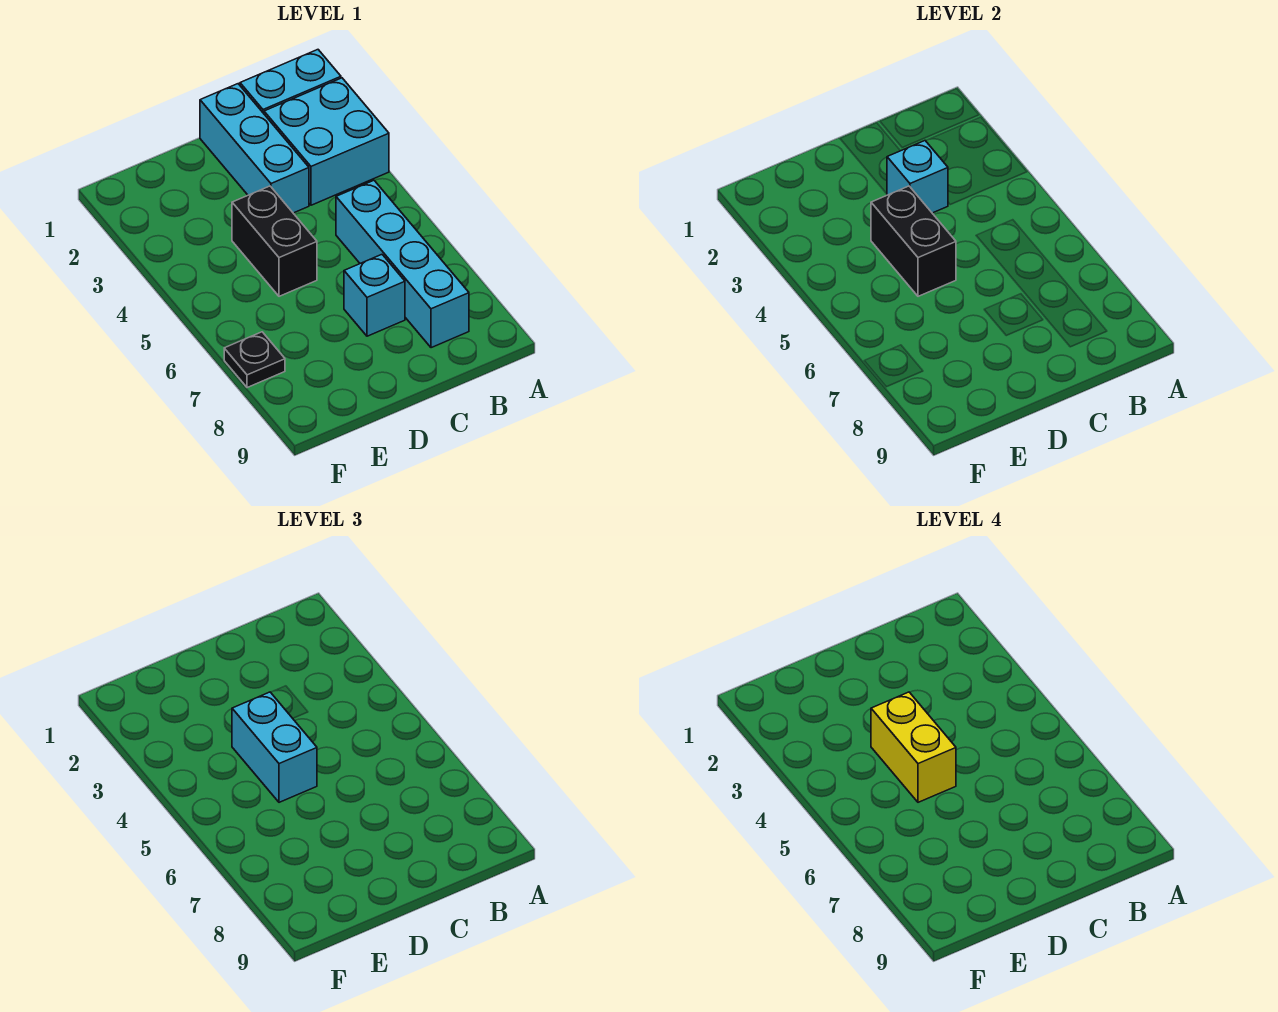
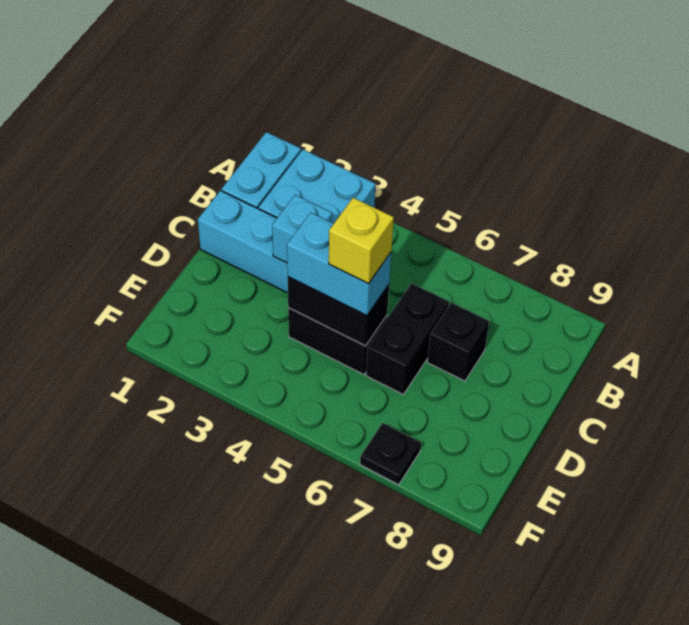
cyan 1x4 brick [336,180,469,348] -> none
none -> black 1x2 brick [366,283,449,395]
cyan 1x1 brick [344,255,405,336] -> black 1x1 brick [427,303,489,381]
yellow 1x2 brick [871,692,956,802] -> yellow 1x1 brick [329,198,394,284]

